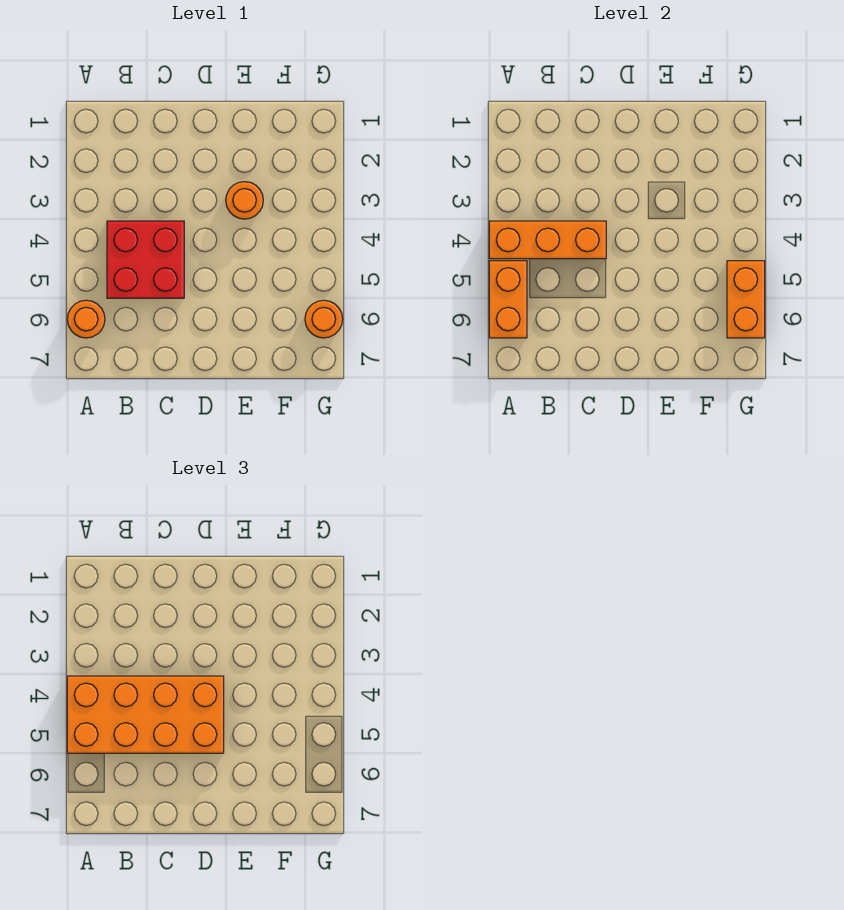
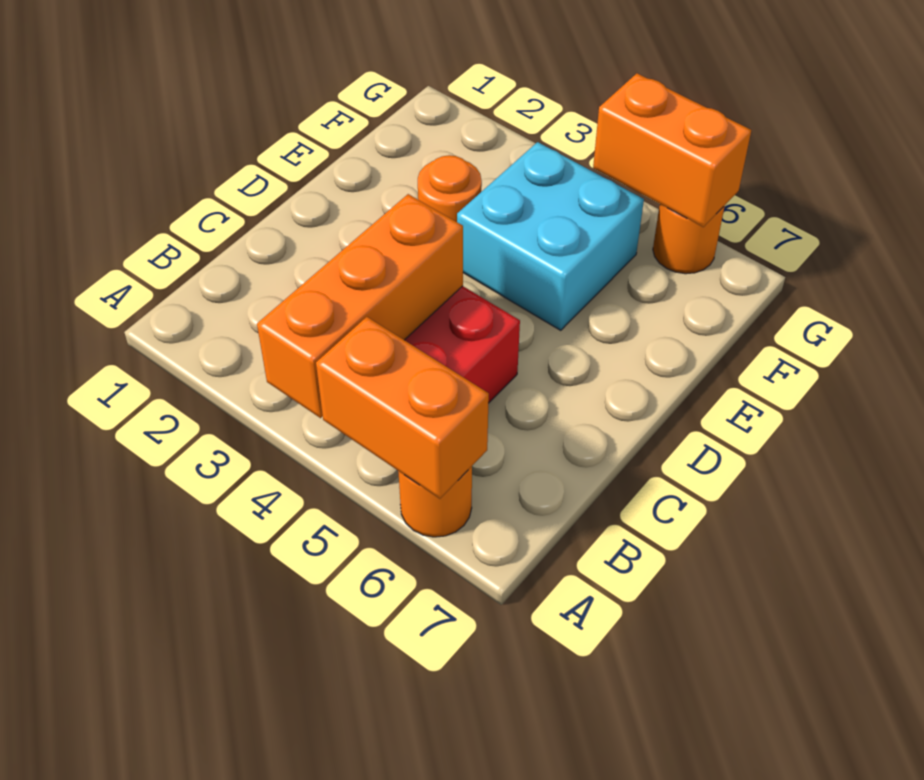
orange 2x4 brick [67,676,224,753] -> none
none -> cyan 2x2 brick [457,142,644,330]

